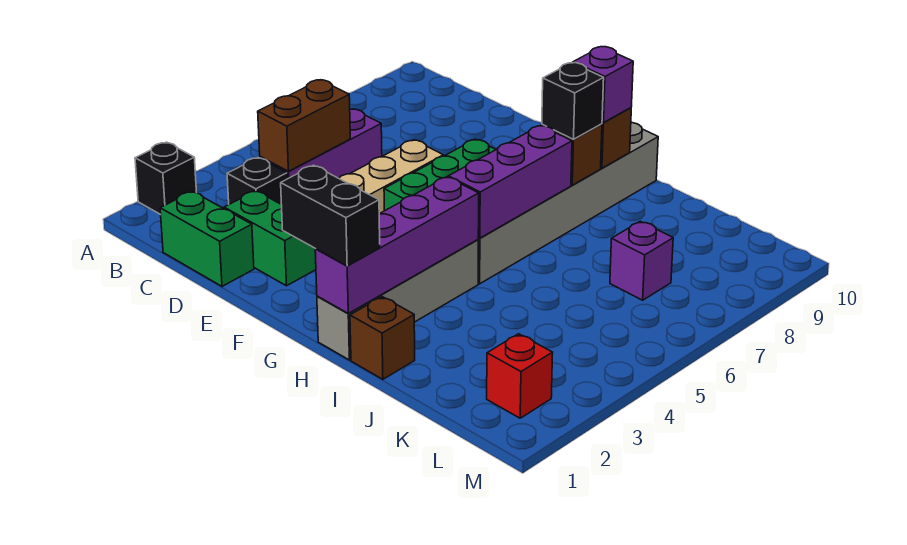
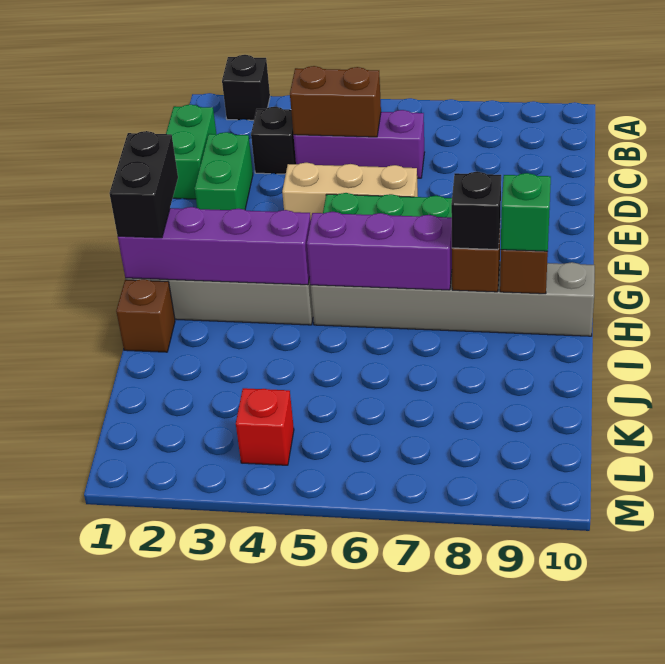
purple 1x1 brick [573,47,633,123] -> green 1x1 brick [501,173,551,251]
purple 1x1 brick [610,221,673,300] -> none
red 1x1 brick [487,334,553,418] -> red 1x1 brick moved to [236,388,294,465]

